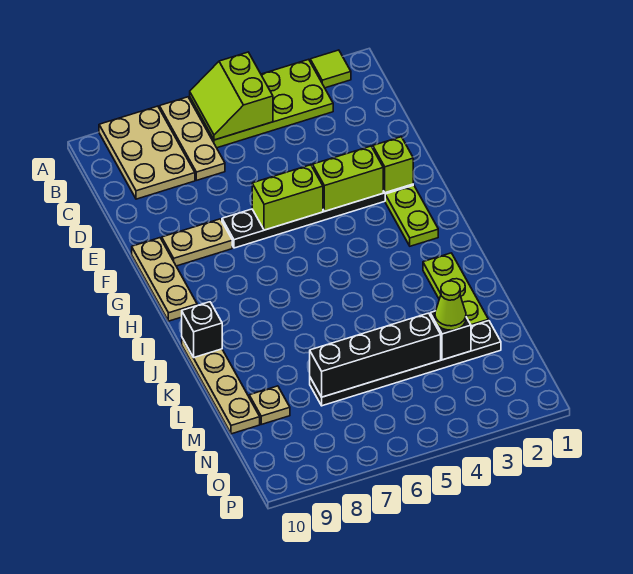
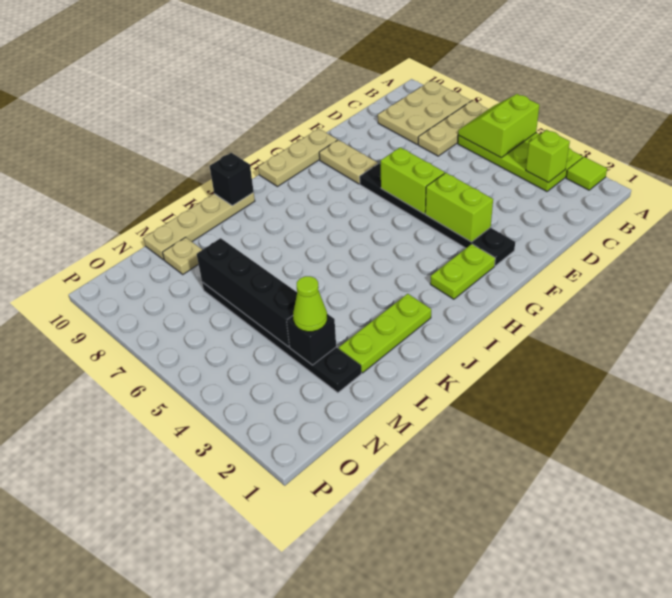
lime 1x1 brick [373,137,413,193] -> lime 1x1 brick moved to [526,130,570,182]

